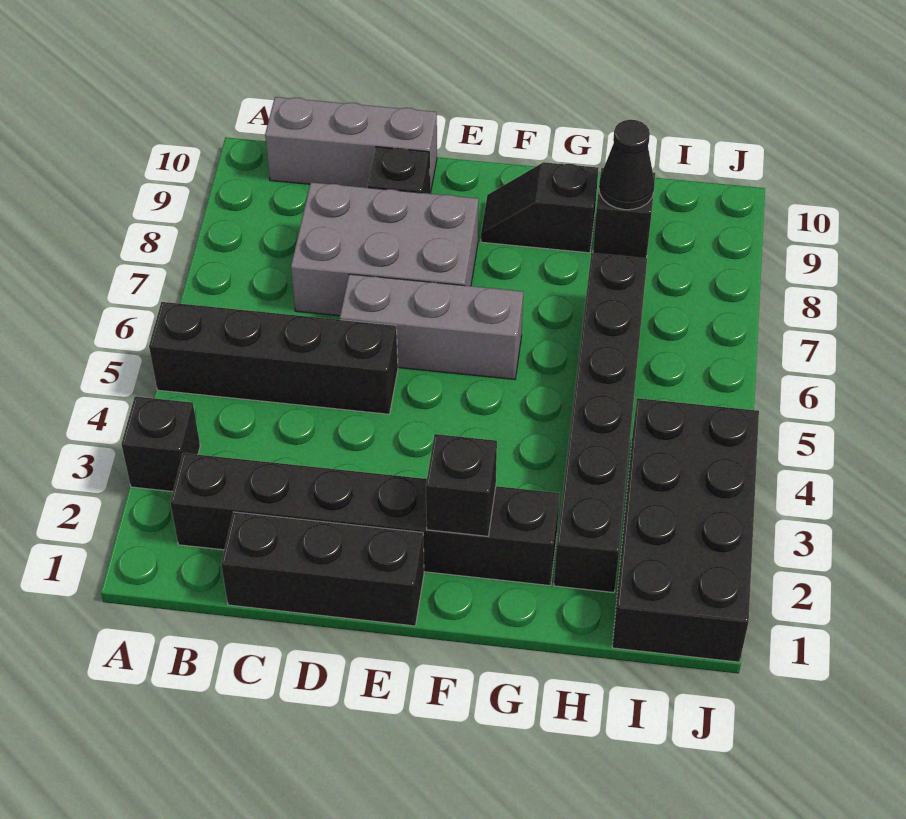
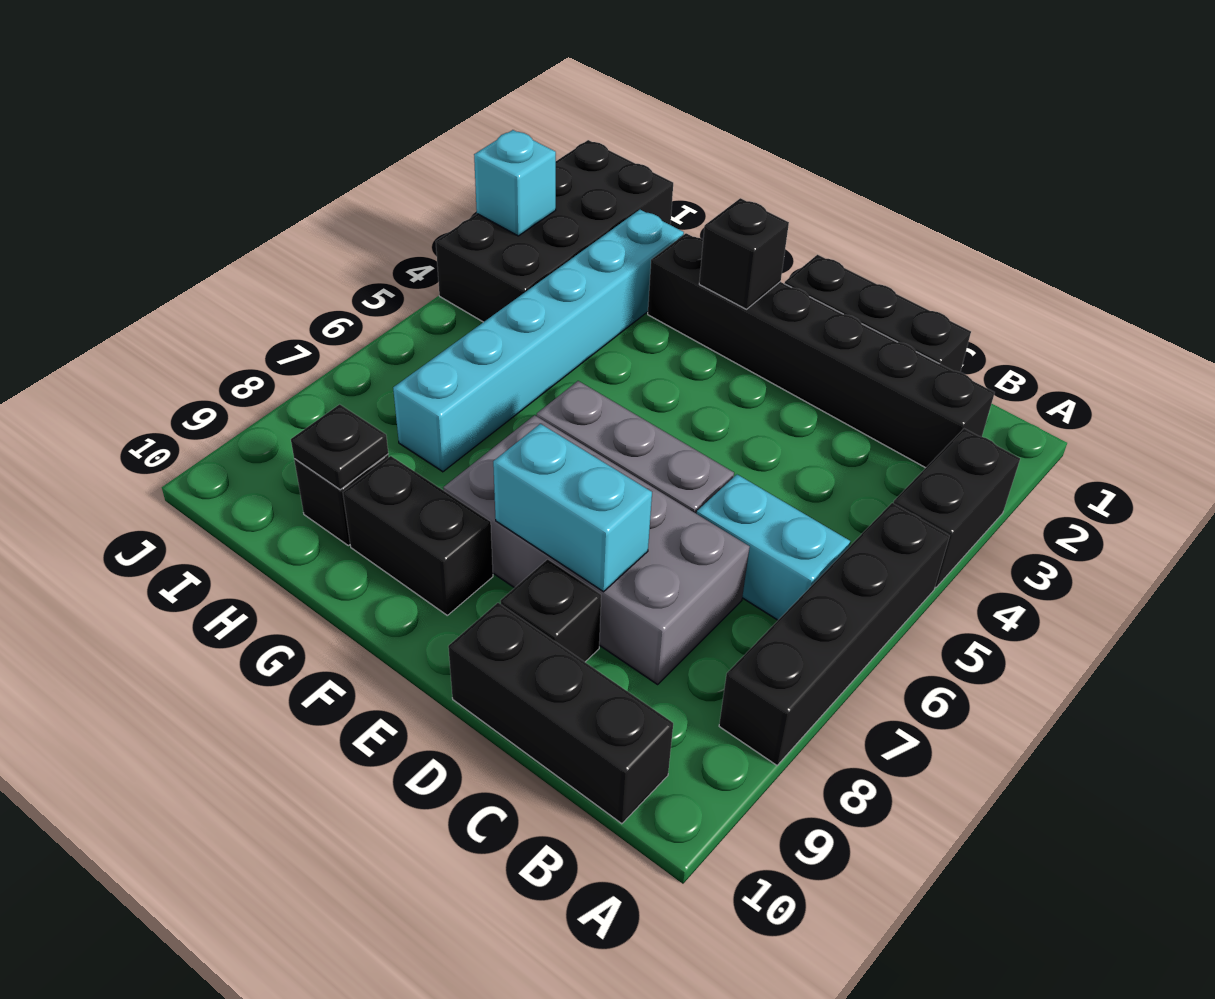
black 1x1 brick [121,397,200,492] -> black 1x2 brick [893,429,1020,588]
black 1x4 brick [149,302,398,414] -> black 1x4 brick turned to [719,503,950,765]
none -> cyan 1x2 brick [697,475,850,620]
grey 1x3 brick [265,97,437,194] -> black 1x3 brick [448,603,673,824]
grey 2x3 brick [291,182,479,316] -> grey 2x4 brick [443,415,750,684]
none -> cyan 1x2 brick [493,424,652,592]
black 1x2 slope [481,162,598,253] -> black 1x2 brick [343,456,493,615]
black 1x6 brick [554,253,647,593] -> cyan 1x6 brick [393,210,684,472]
black 1x1 cone [599,120,655,210] -> black 1x1 plate [291,404,388,490]
none -> cyan 1x1 brick [474,130,556,236]

